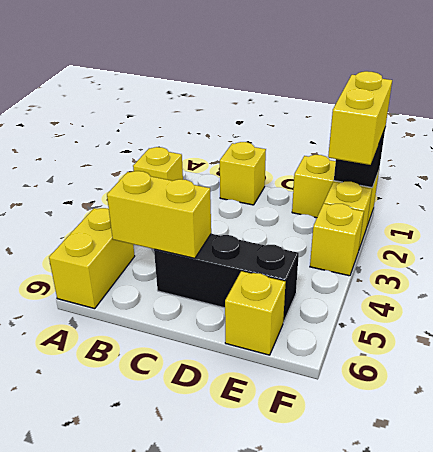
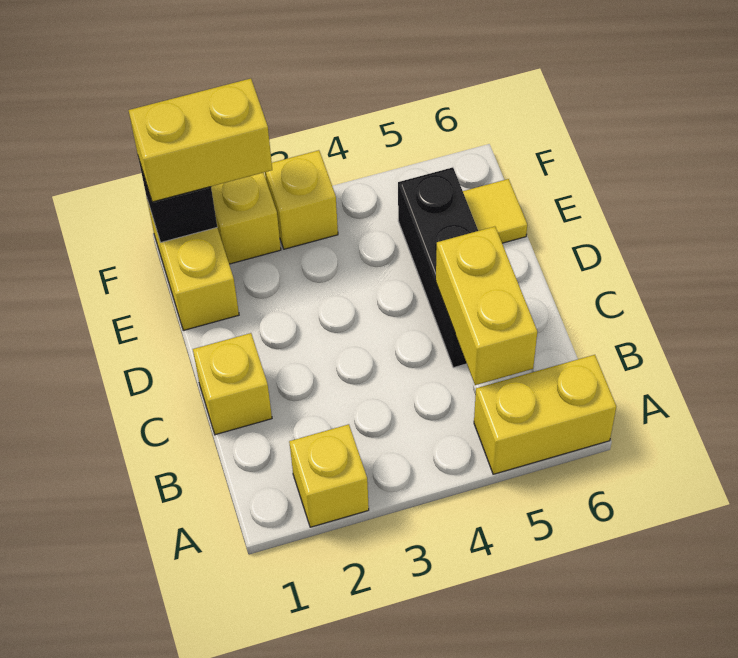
yellow 1x1 brick [225,271,286,355] -> yellow 1x1 tile [463,179,527,243]

